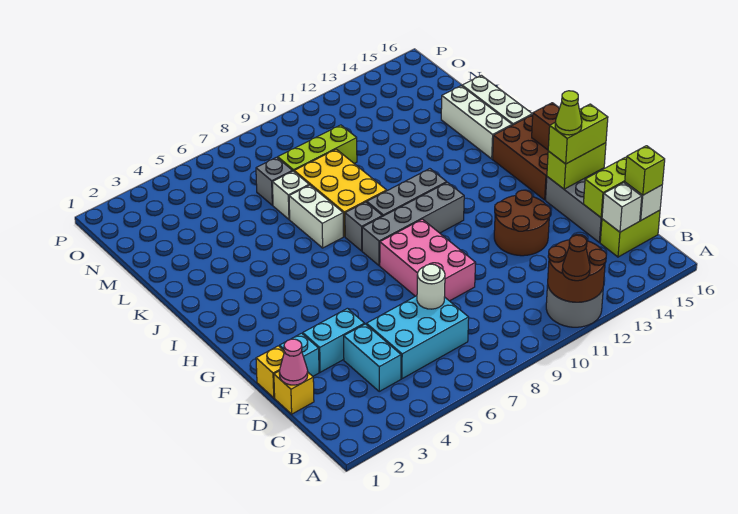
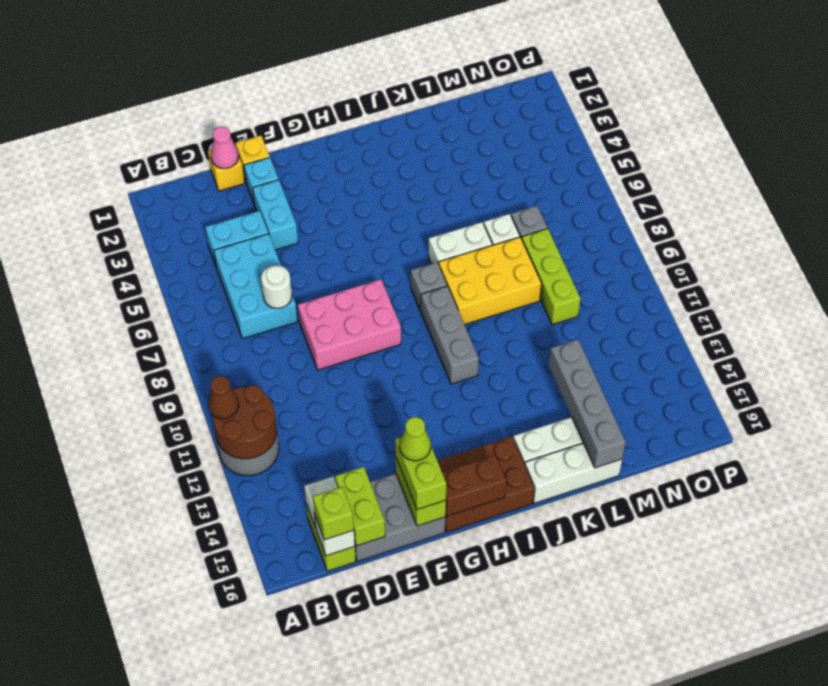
brown 2x2 round brick [494,190,550,256] -> none
grey 1x4 brick [362,182,464,266] -> grey 1x4 brick moved to [549,339,626,468]

